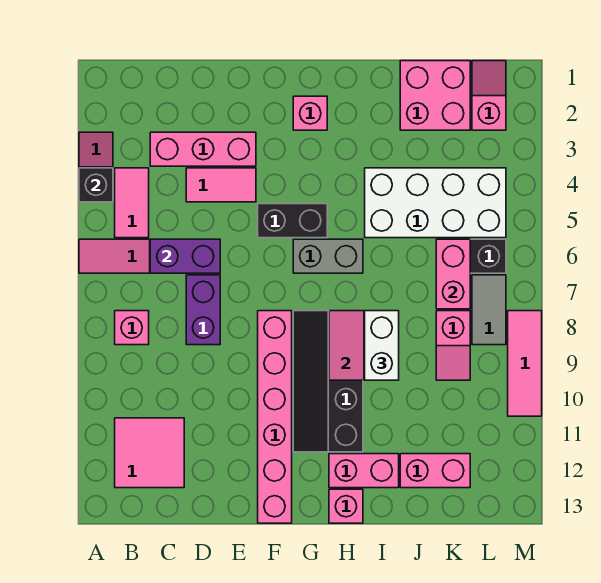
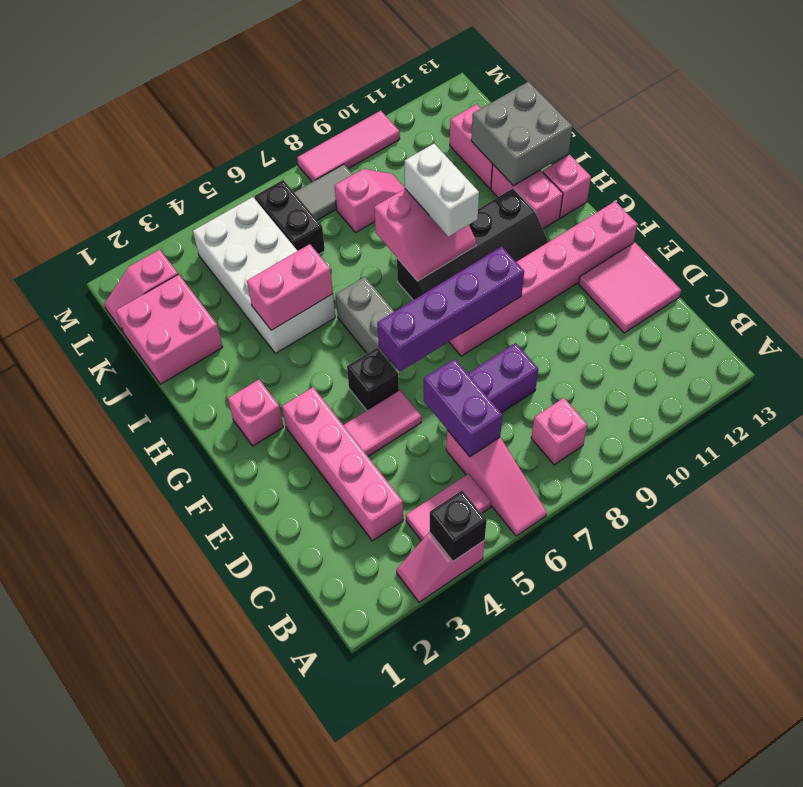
pink 2x2 tile [115,418,184,488] -> pink 2x2 tile moved to [579,242,681,333]
pink 1x3 brick [150,132,256,166] -> pink 1x4 brick [282,387,403,541]
pink 1x2 tile [186,168,256,202] -> pink 1x2 tile turned to [343,390,421,456]
black 1x2 brick [258,204,327,238] -> black 1x1 brick [347,348,399,410]
none -> purple 1x4 brick [377,247,524,372]
white 1x2 brick [365,311,399,380] -> white 1x2 brick turned to [405,144,479,237]
none -> grey 2x2 brick [471,82,572,186]
pink 1x2 brick [436,239,470,309] -> pink 1x2 brick moved to [247,244,333,330]

